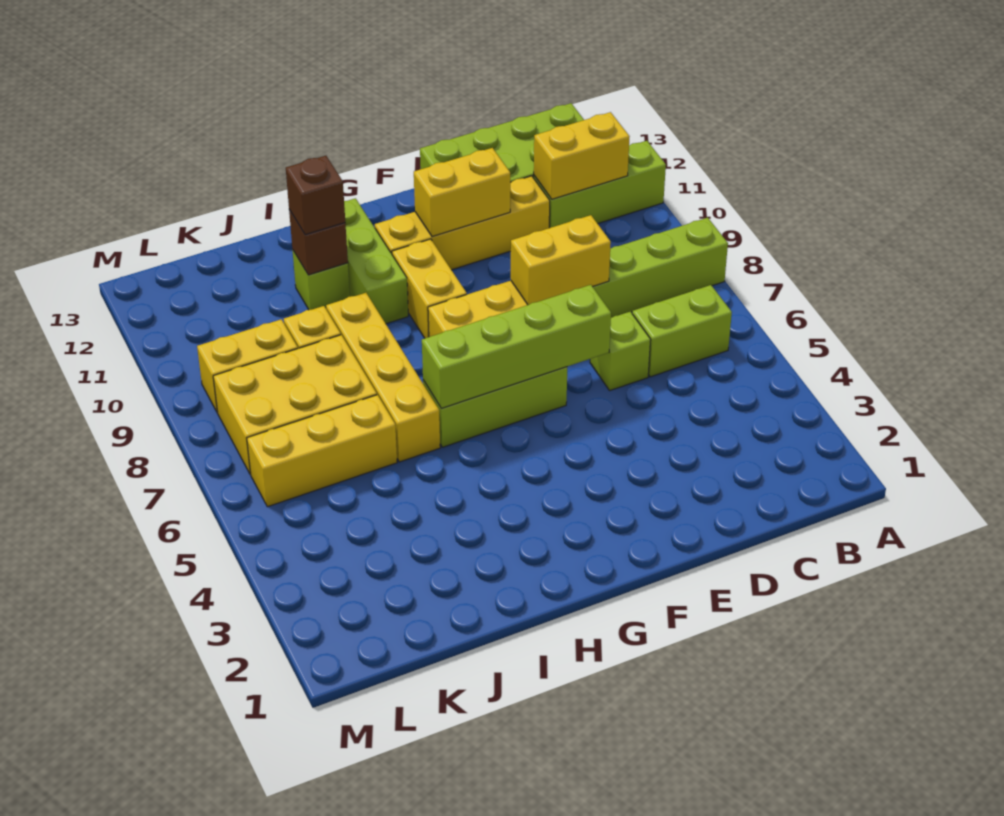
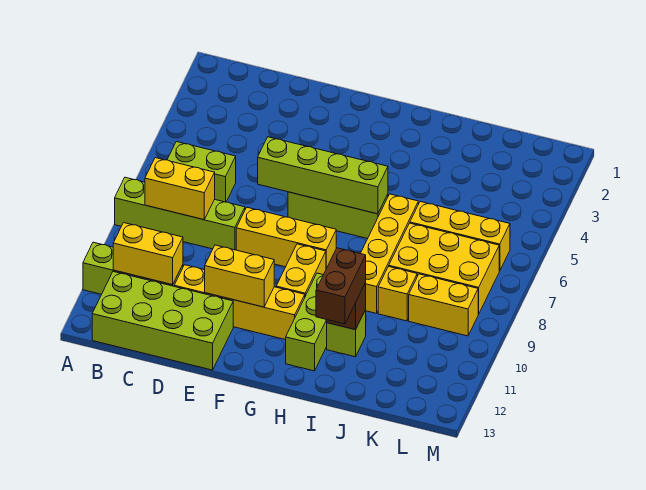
lime 1x1 brick [590,312,651,390] -> none
yellow 1x2 brick [511,215,611,305] -> yellow 1x2 brick moved to [145,158,215,220]
brown 1x1 brick [286,156,345,235] -> brown 1x2 brick [316,248,366,324]

